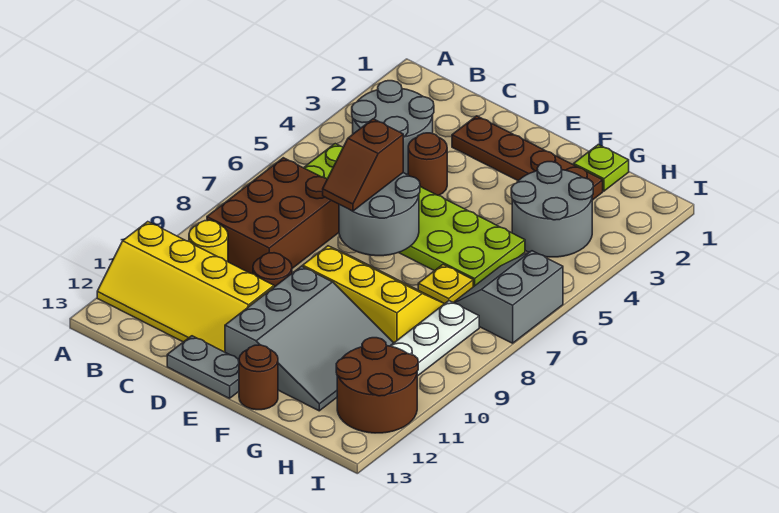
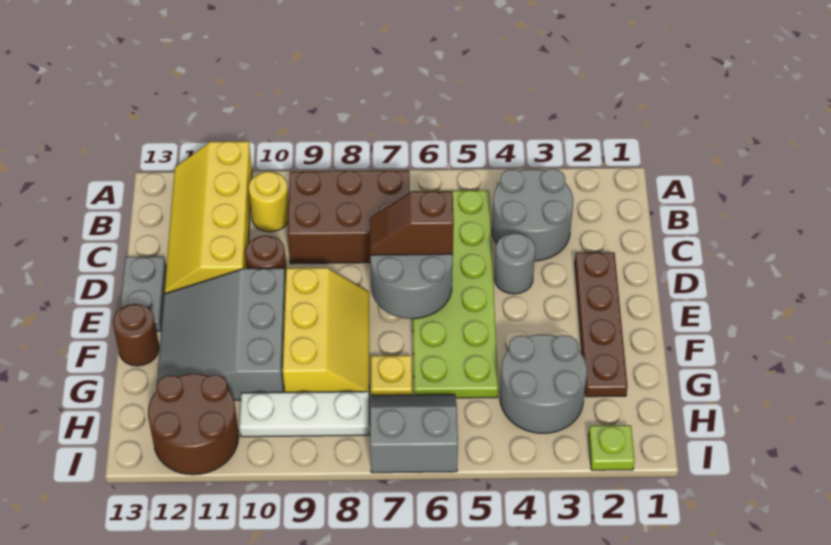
brown 1x1 round brick [408,133,447,195] -> grey 1x1 round brick [494,233,536,294]
grey 3x3 slope [225,266,393,411] -> grey 3x3 slope turned to [156,268,286,400]
lime 1x1 plate [574,145,629,191] -> lime 1x1 plate moved to [588,425,635,470]

